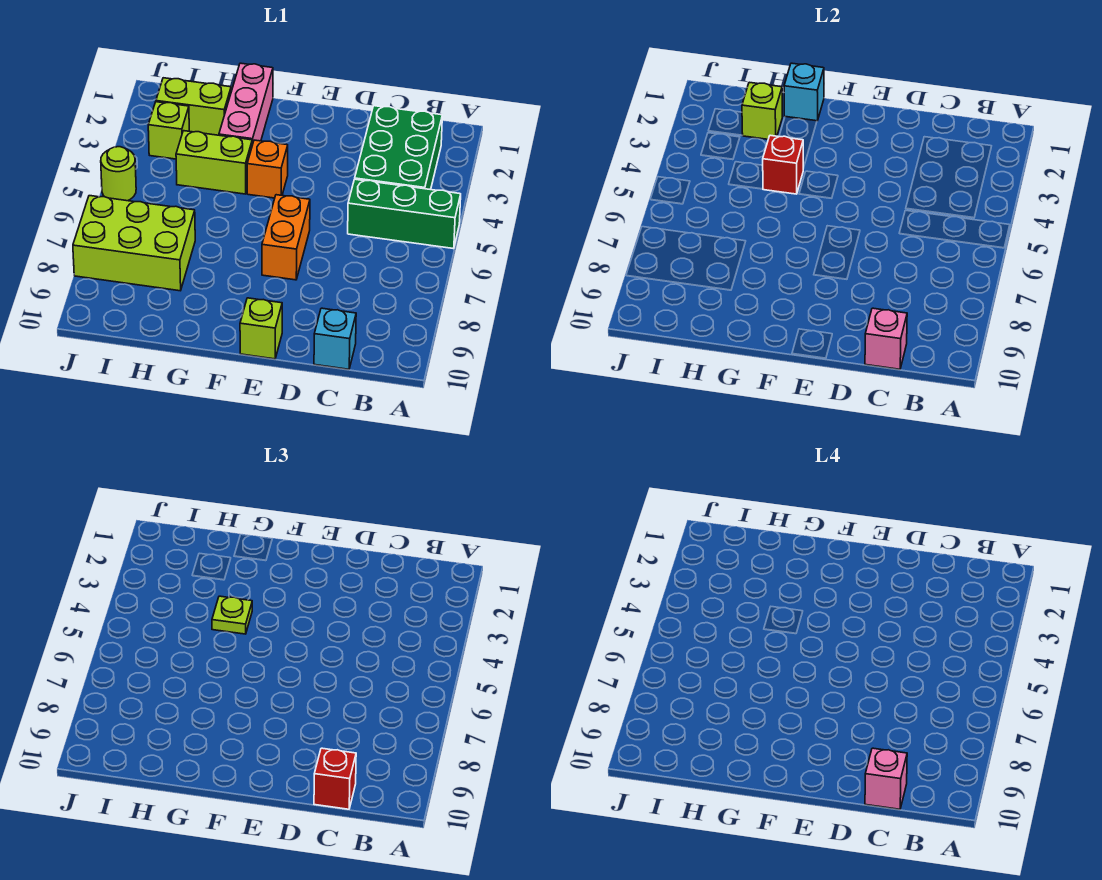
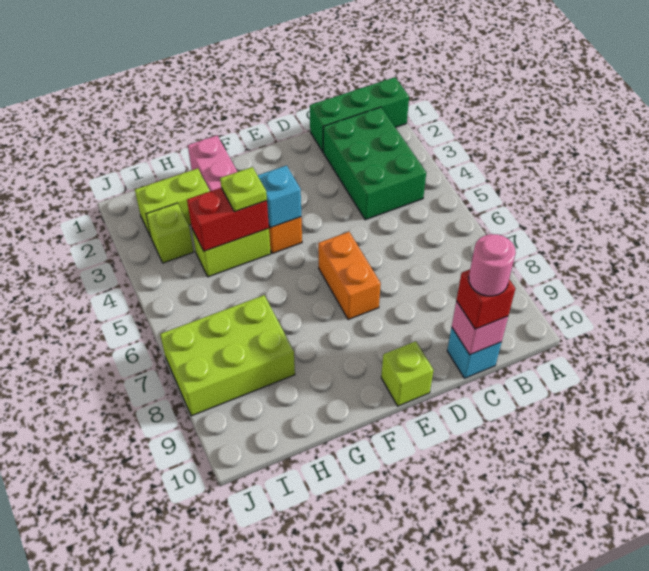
green 1x3 brick [348,179,461,249] -> green 1x3 brick moved to [310,77,409,152]
pink 1x1 brick [865,748,907,809] -> pink 1x1 round brick [469,234,516,296]
cyan 1x1 brick [784,63,824,121] -> cyan 1x1 brick moved to [258,166,301,228]
red 1x1 brick [763,135,803,194] -> red 1x2 brick [187,188,269,251]
lime 1x1 brick [742,82,782,139] -> none
lime 1x1 round brick [101,147,136,201] -> none

